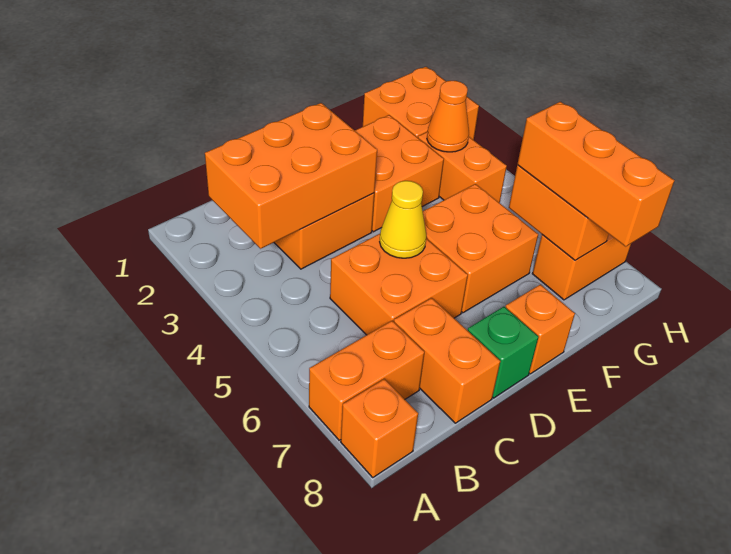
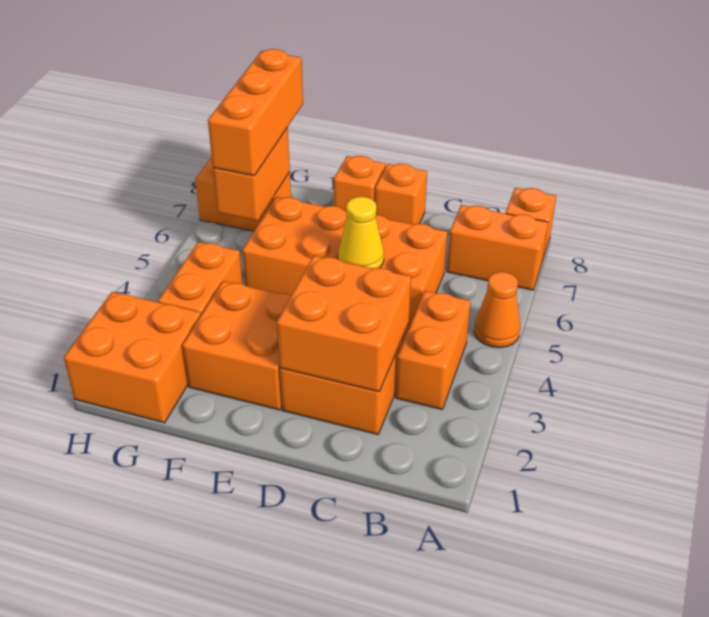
orange 2x3 brick [205,103,377,249] -> orange 2x2 brick [277,256,411,392]
orange 1x2 brick [394,298,500,423] -> orange 1x2 brick moved to [396,291,471,409]
green 1x1 brick [468,307,539,398] -> orange 1x1 brick [375,164,427,225]
orange 1x1 cone [427,81,469,152] -> orange 1x1 cone moved to [474,272,520,348]

